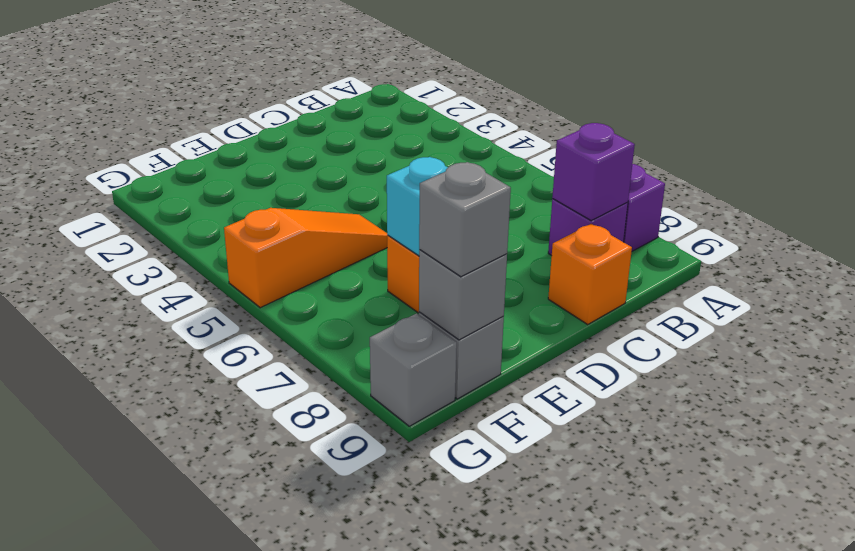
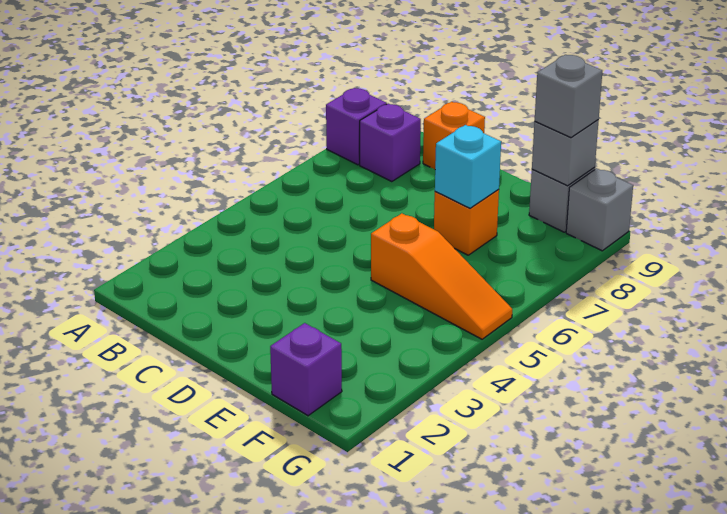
purple 1x1 brick [552,123,635,220] -> purple 1x1 brick moved to [270,323,342,416]
orange 1x3 slope [224,208,388,308] -> orange 1x3 slope turned to [371,213,512,339]

